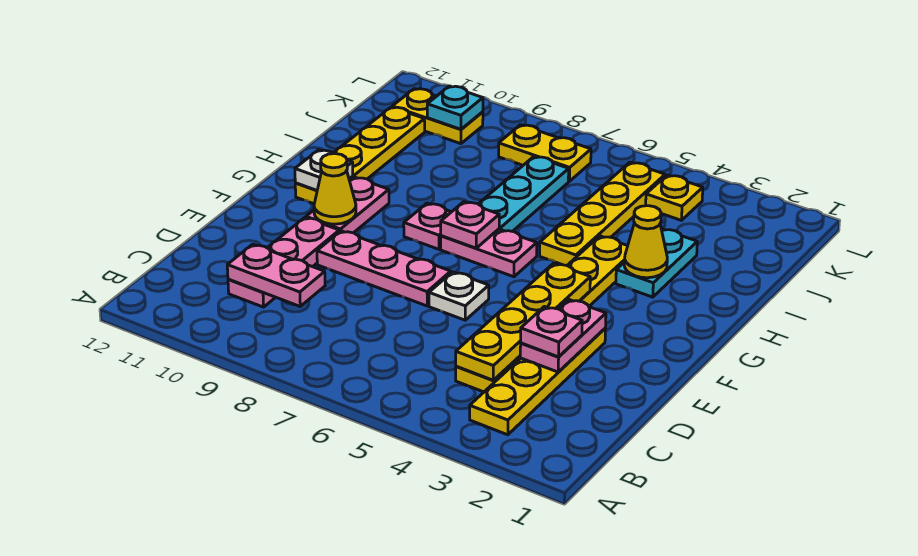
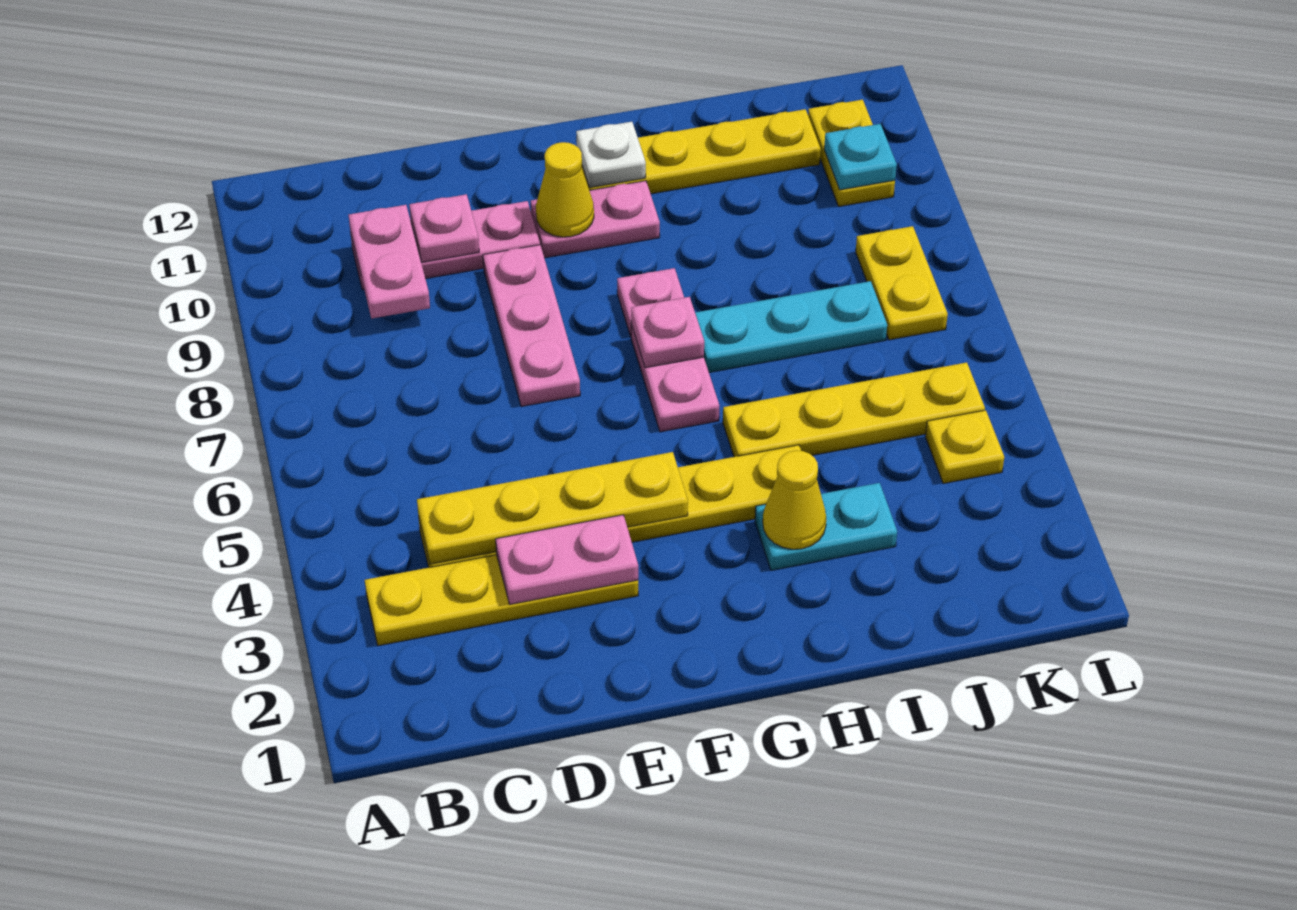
pink 1x1 plate [521,307,582,357] -> pink 1x1 plate moved to [409,194,479,262]
white 1x1 plate [429,272,489,320] -> none

